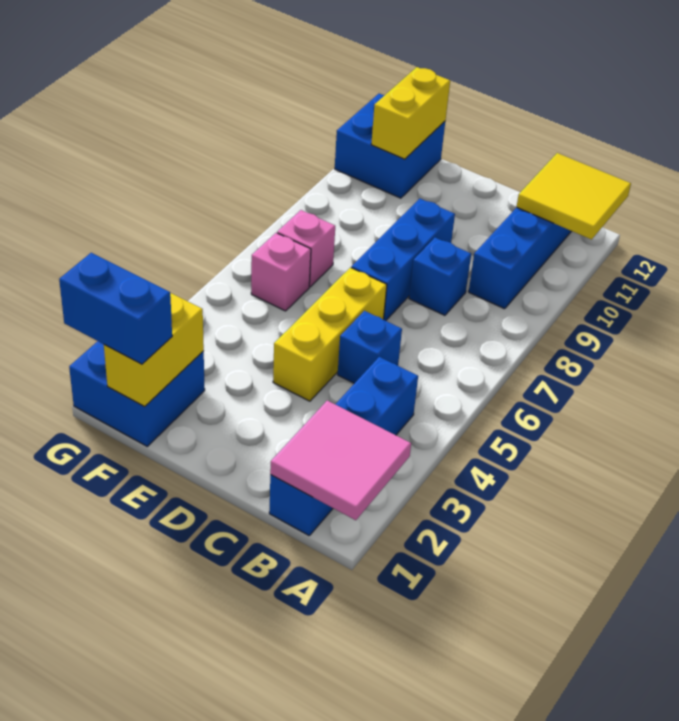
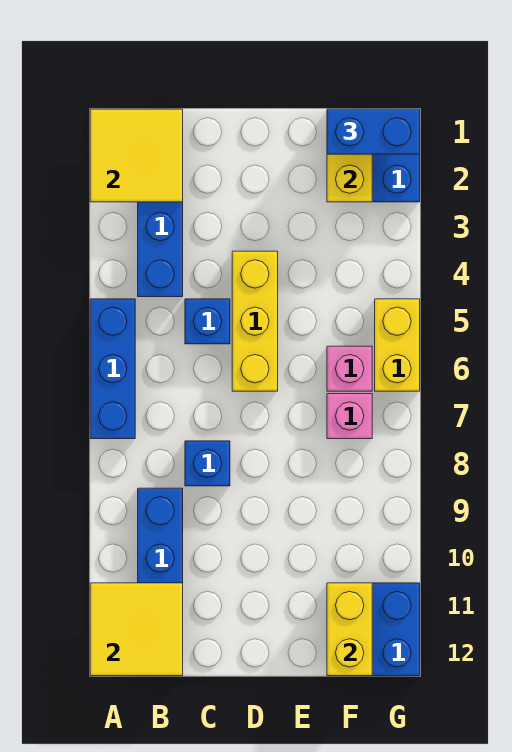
pink 2x2 tile [270,401,411,520] -> yellow 2x2 tile [90,109,183,202]
blue 1x3 brick [351,199,455,321] -> blue 1x3 brick moved to [90,299,135,439]
none -> yellow 1x2 brick [375,299,420,391]

